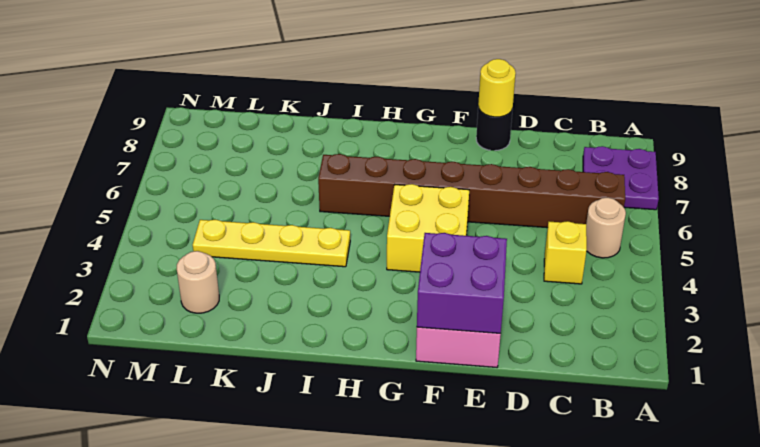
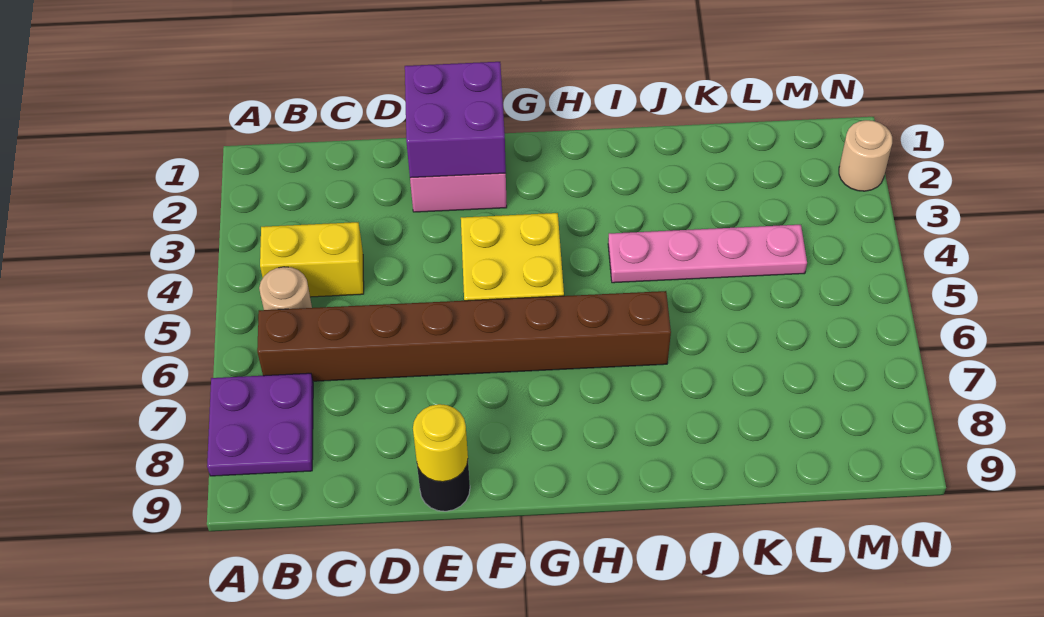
yellow 1x1 brick [544,221,587,284] -> yellow 1x2 brick [260,222,364,297]
yellow 1x4 plate [193,220,350,267] -> pink 1x4 plate [608,225,807,283]
tan 1x1 round brick [177,251,219,313] -> tan 1x1 round brick moved to [839,120,892,191]

